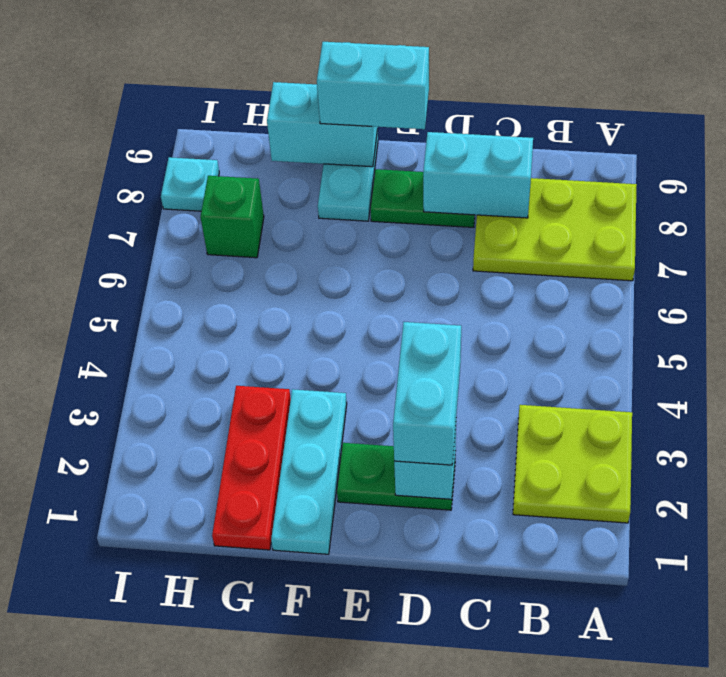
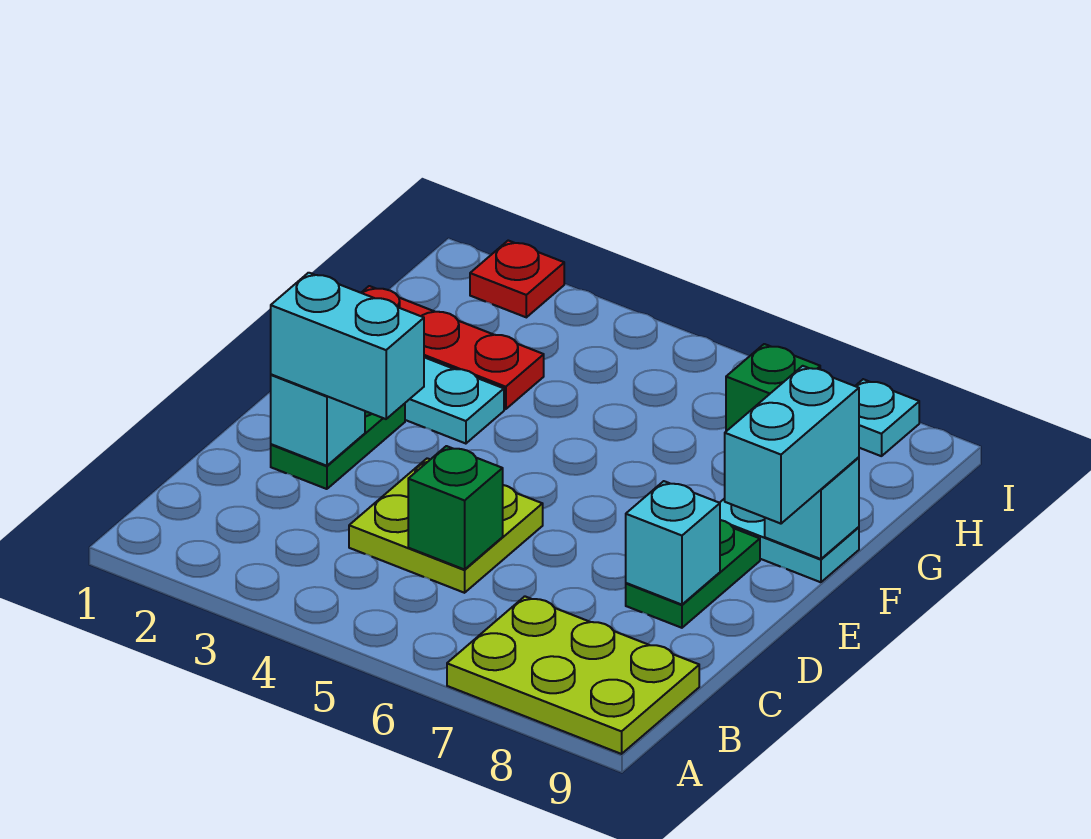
lime 2x2 plate [513,405,632,523] -> lime 2x2 plate moved to [349,458,543,593]
lime 2x3 plate [473,178,637,281] -> lime 2x3 plate turned to [447,596,699,754]
none -> green 1x1 brick [408,446,503,569]
cyan 1x2 brick [423,132,533,218] -> cyan 1x1 brick [626,481,720,605]
cyan 1x2 brick [267,82,378,167] -> cyan 1x1 brick [765,457,859,559]
none -> red 1x1 plate [470,241,564,317]

